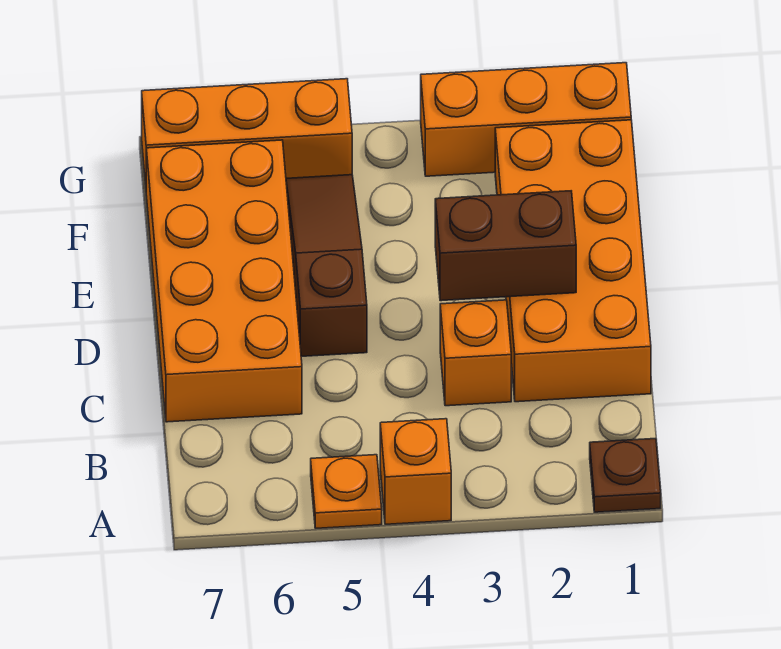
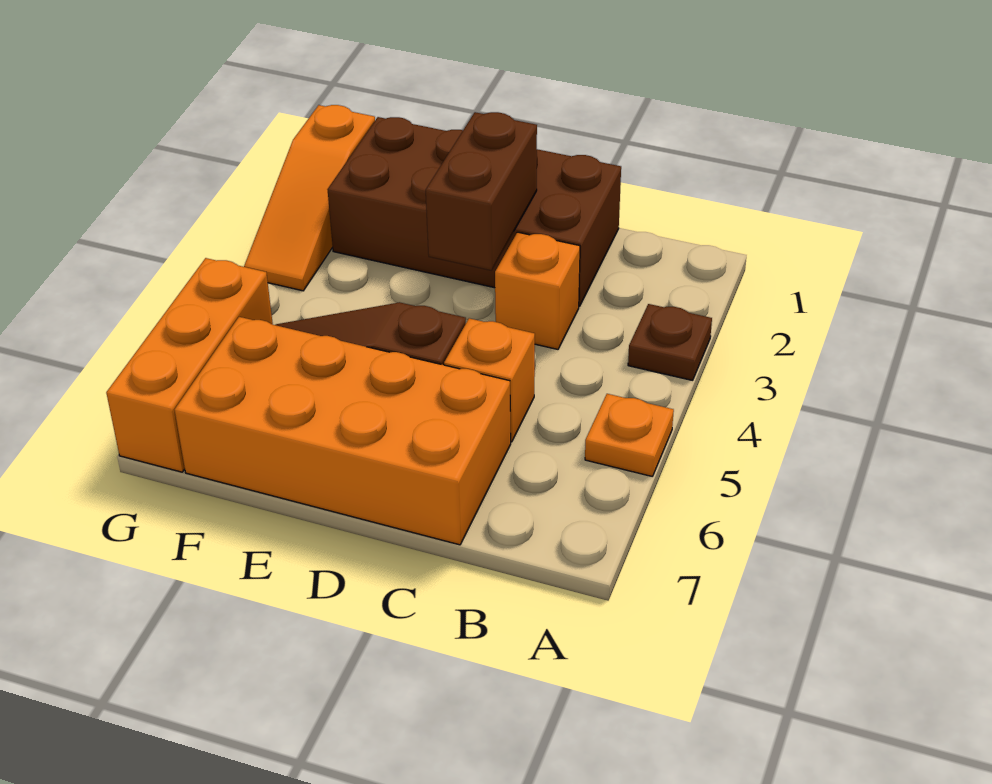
brown 1x1 plate [590,439,661,512] -> brown 1x1 plate moved to [628,304,712,380]
orange 1x1 brick [380,419,451,524] -> orange 1x1 brick moved to [444,318,535,442]
orange 2x4 brick [495,120,651,402] -> brown 2x4 brick [328,117,621,307]
orange 1x3 brick [421,63,631,176] -> orange 1x3 slope [244,105,375,291]

